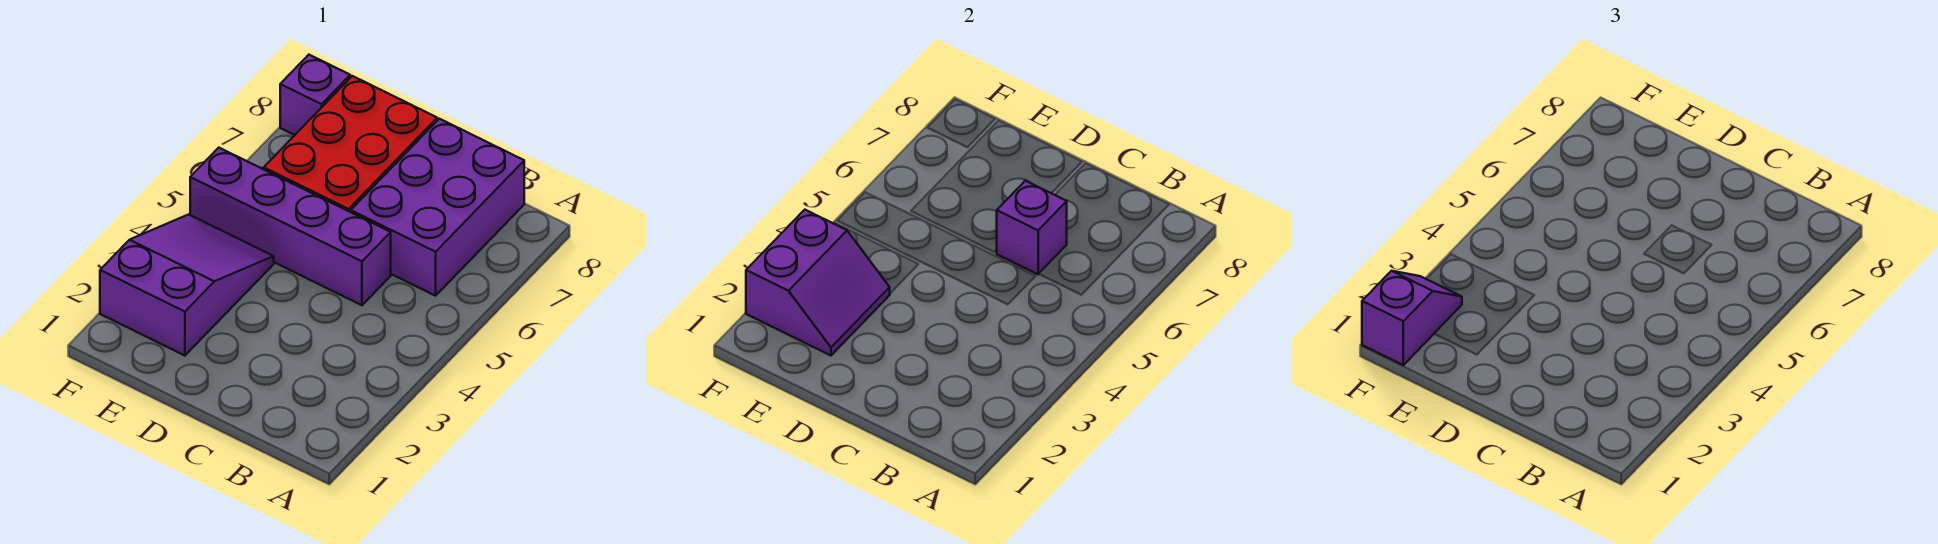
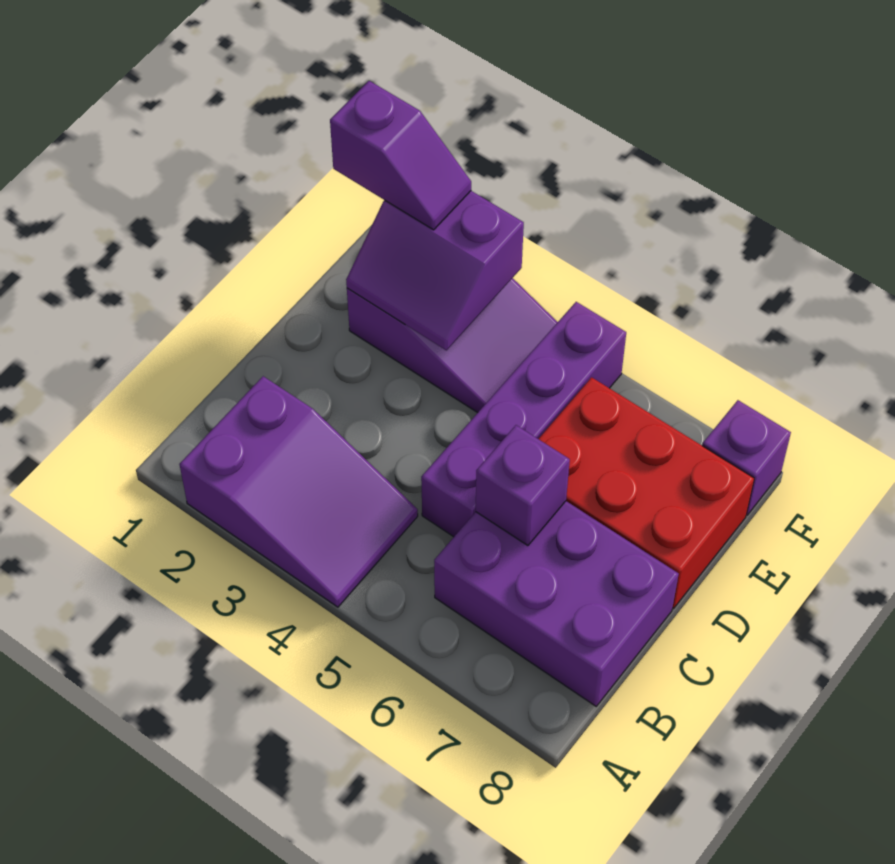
none -> purple 2x3 slope [179,376,418,607]

